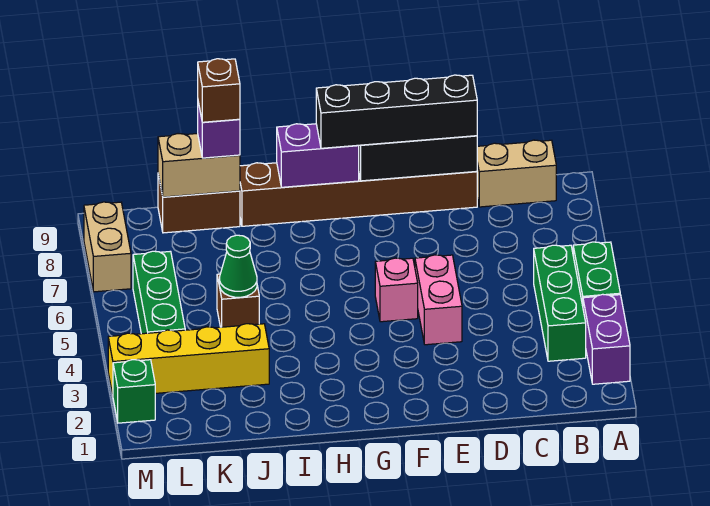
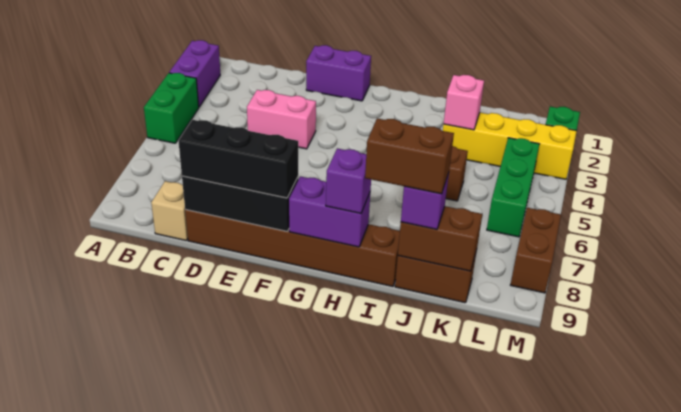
green 1x3 brick [534,245,586,361] -> none
tan 1x2 brick [477,140,556,207] -> tan 1x1 brick [151,181,188,241]
black 1x4 brick [316,75,477,148] -> black 1x3 brick [179,120,298,198]
none -> purple 1x2 brick [306,45,371,101]
pink 1x2 brick [415,255,462,345] -> pink 1x2 brick turned to [247,90,316,149]
pink 1x1 brick [375,258,418,322] -> pink 1x1 brick moved to [444,75,484,130]
none -> purple 1x1 brick [326,148,371,213]
green 1x1 cone [219,235,257,297] -> none
tan 1x2 brick [158,133,240,197] -> brown 1x2 brick [398,206,482,271]
brown 1x1 brick [198,59,240,122] -> brown 1x2 brick [365,118,454,194]
tan 1x2 brick [84,202,131,292] -> brown 1x2 brick [511,208,561,293]

